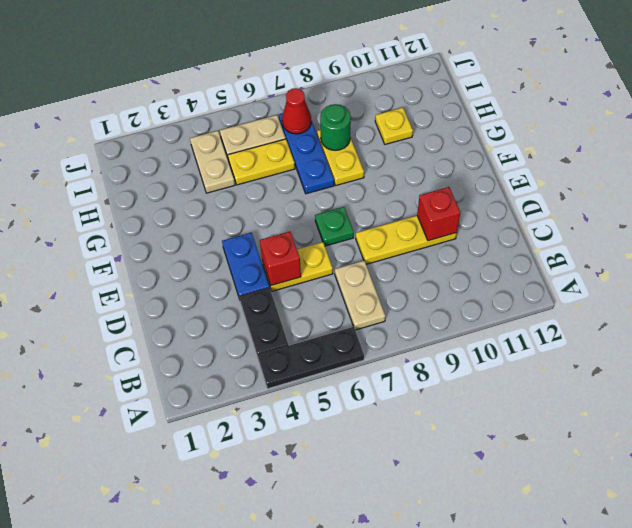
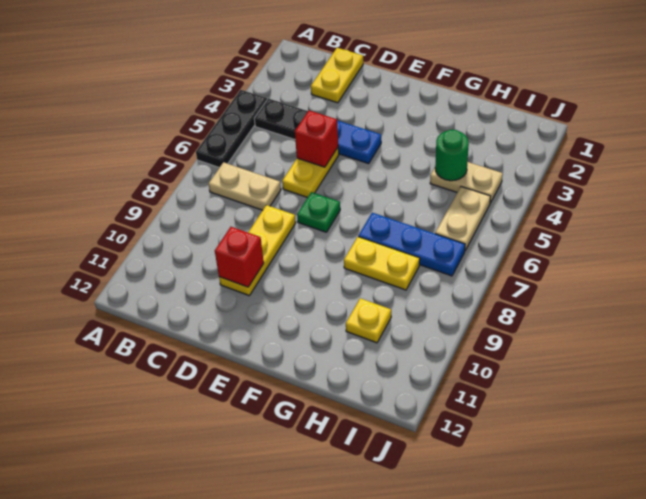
yellow 1x2 plate [228,139,295,185] -> yellow 1x2 plate moved to [311,48,363,103]
green 1x1 round brick [320,104,351,150] -> green 1x1 round brick moved to [435,130,469,181]
red 1x1 cone [282,88,311,134] -> none

